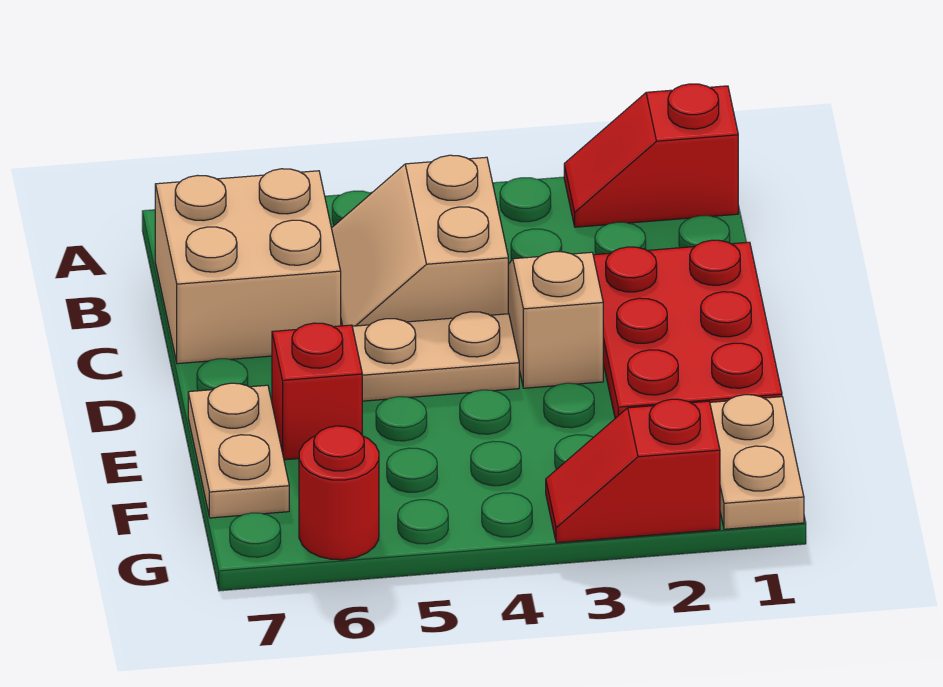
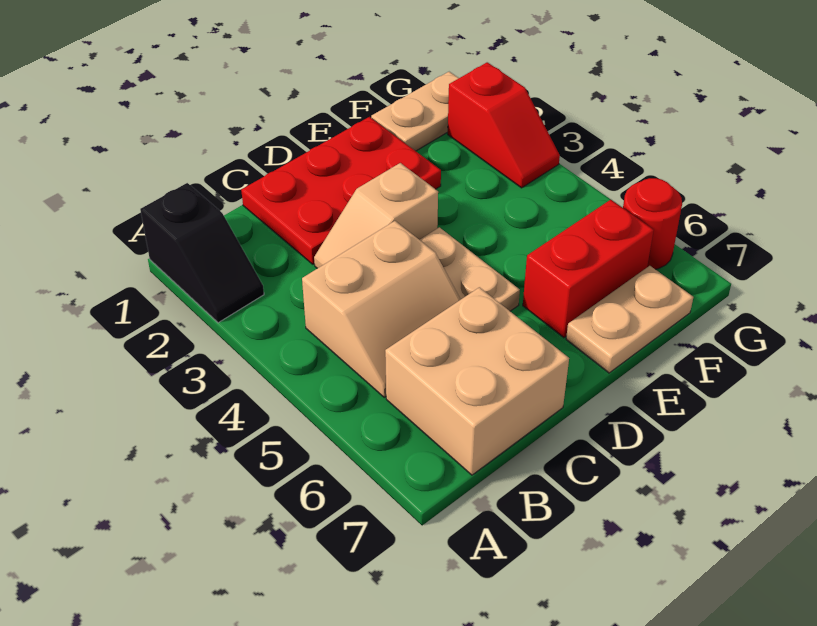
red 1x2 slope [564,84,738,227] -> black 1x2 slope [140,183,264,323]
red 1x1 brick [272,323,362,460] -> red 1x2 brick [523,200,654,338]

